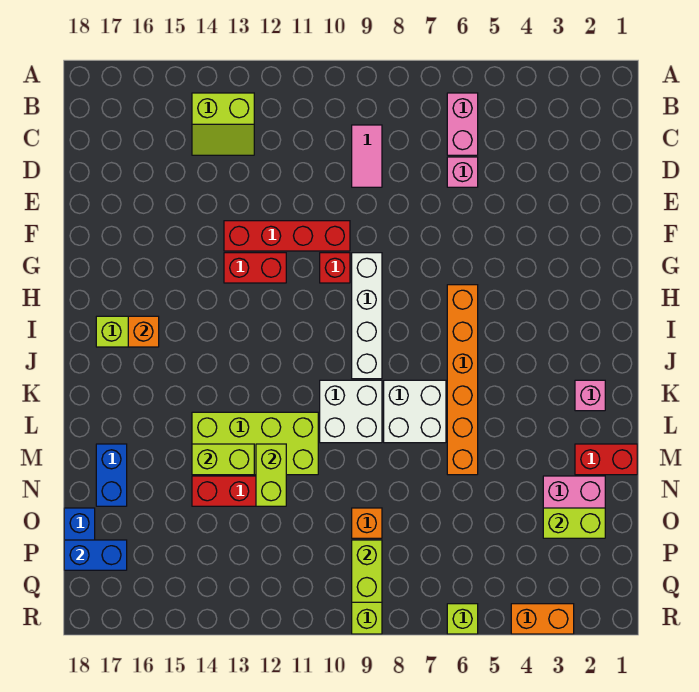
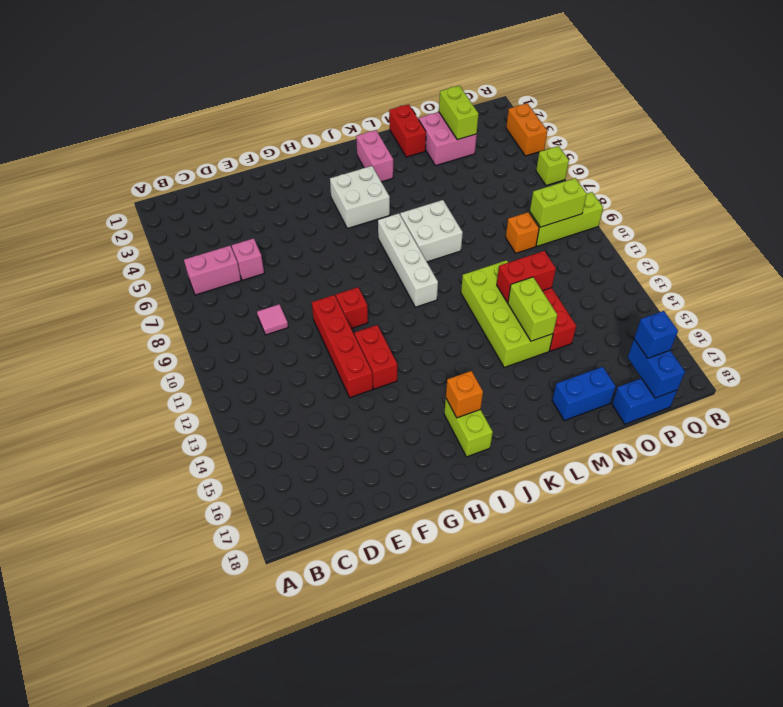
lime 2x2 slope [192,93,254,155] -> none
pink 1x2 tile [352,125,382,187] -> pink 1x1 tile [257,304,288,335]
white 1x4 brick [352,253,382,379] -> white 1x4 brick turned to [378,213,438,307]
orange 1x6 brick [447,285,478,475] -> none
pink 1x1 brick [575,380,605,411] -> pink 1x2 brick [356,130,393,182]
white 2x2 brick [320,380,382,443] -> white 2x2 brick moved to [330,166,390,228]
lime 1x2 brick [256,444,286,506] -> red 1x2 brick [497,251,556,303]
none -> blue 1x1 brick [634,311,678,358]

